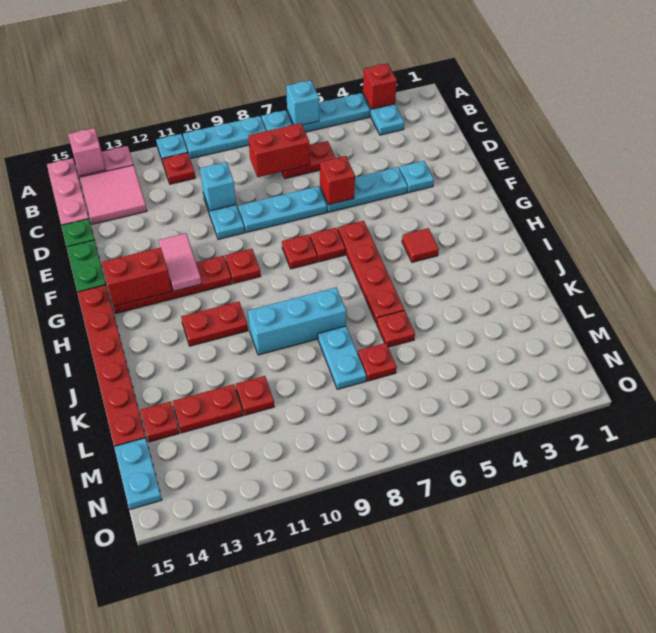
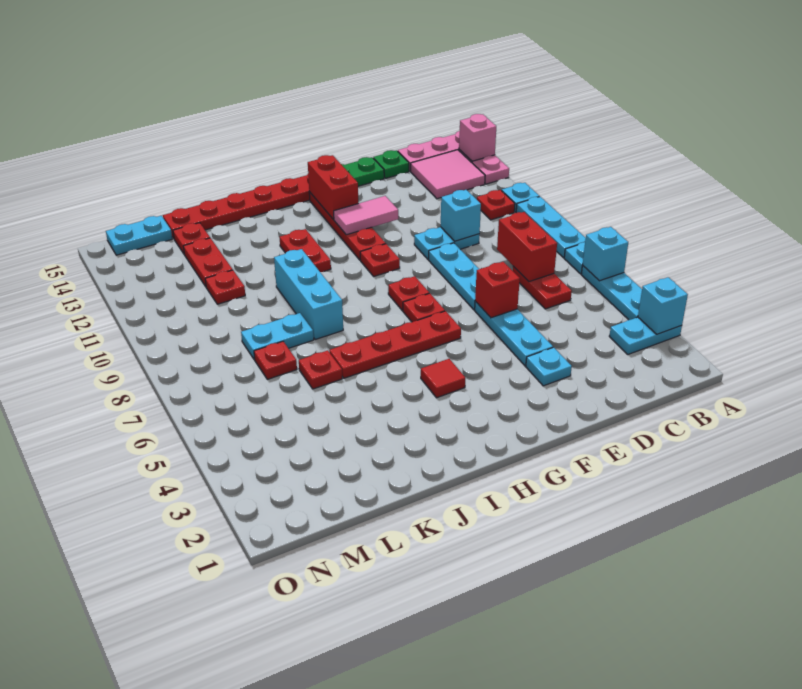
red 1x1 brick [363,63,397,109] -> cyan 1x1 brick [638,277,688,334]

